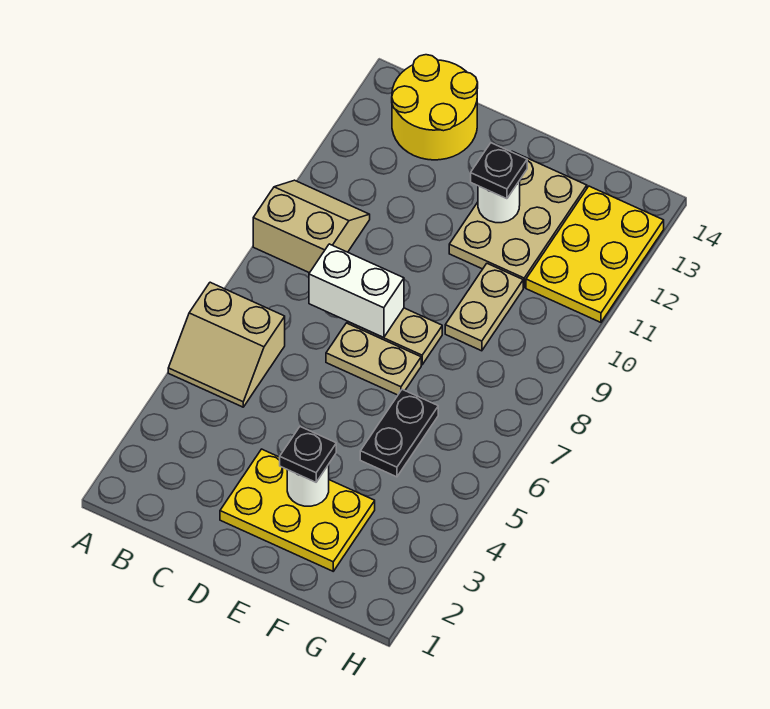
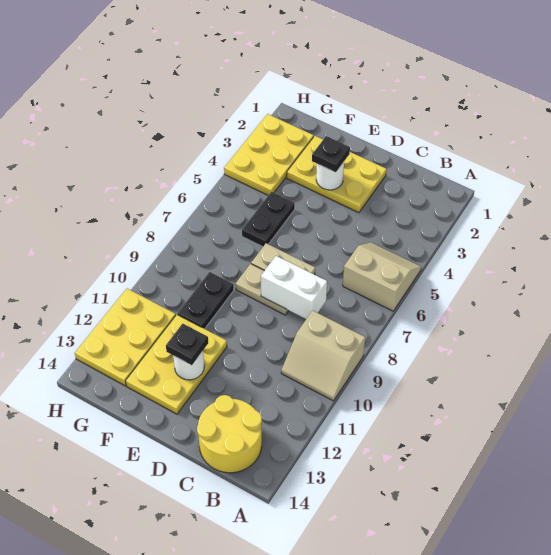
tan 2x3 plate [449,151,587,288] -> yellow 2x3 plate [126,315,227,414]
tan 1x2 plate [445,264,523,351] -> black 1x2 plate [178,272,234,329]
none -> yellow 2x3 plate [224,114,314,195]

